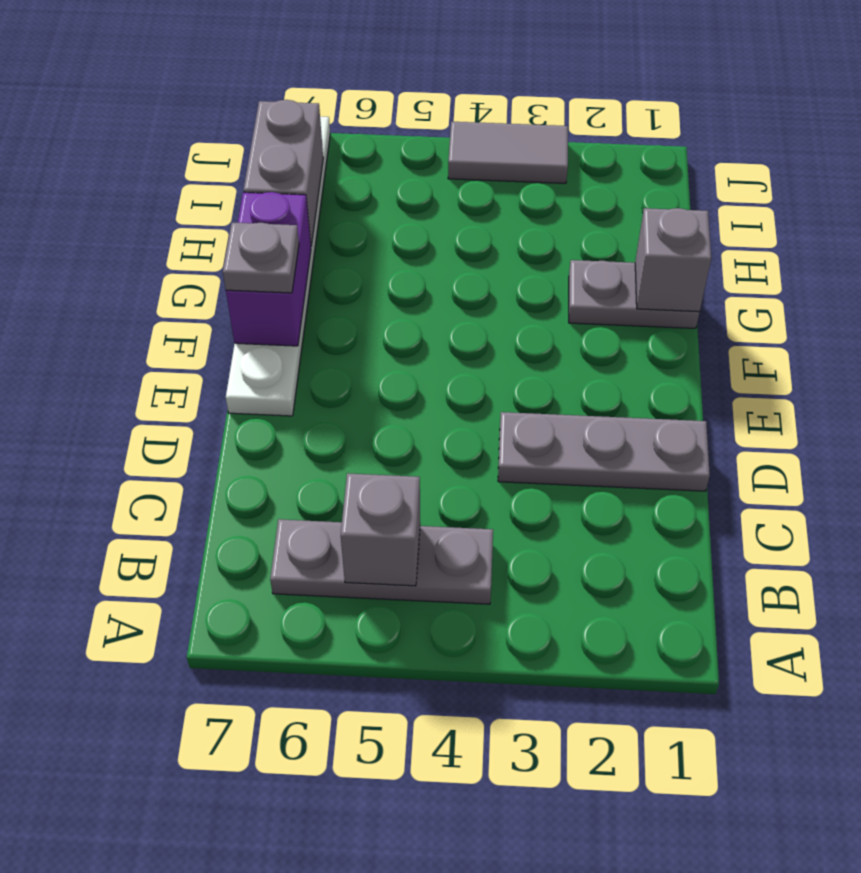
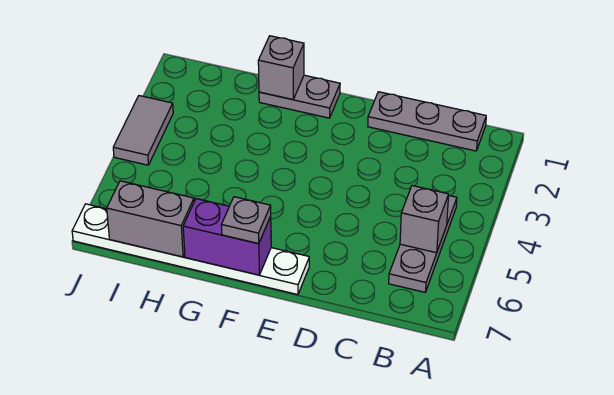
grey 1x3 plate [498,412,710,491] -> grey 1x3 plate turned to [368,92,486,151]
grey 1x2 plate [569,260,700,328] -> grey 1x2 plate turned to [259,75,340,118]

